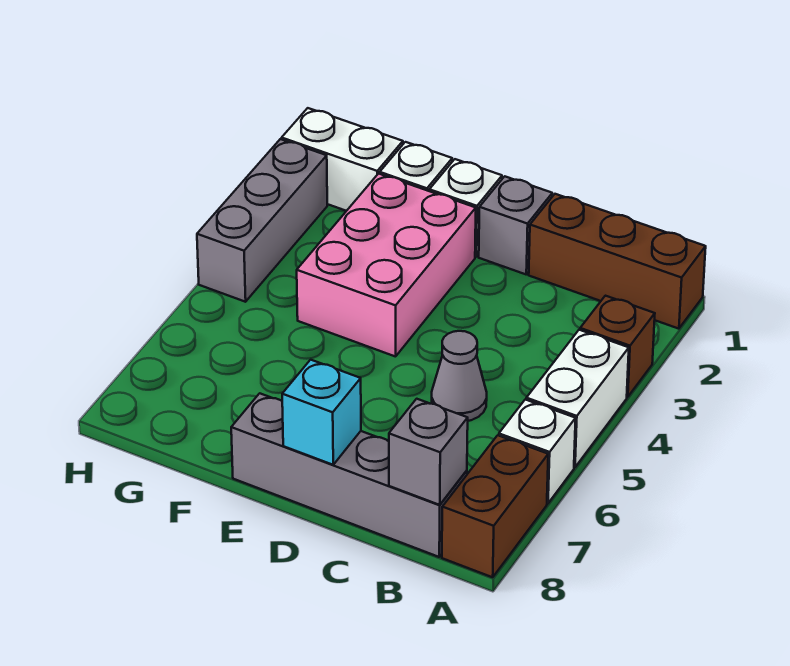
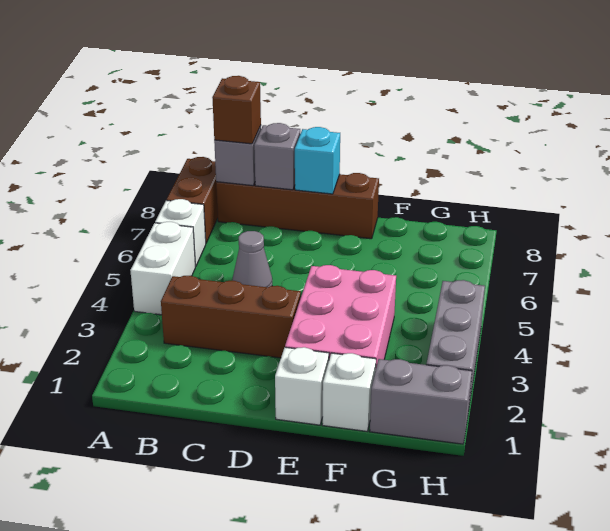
brown 1x3 brick [529,194,706,329] -> brown 1x3 brick moved to [161,276,301,358]
brown 1x1 brick [580,296,655,397] -> brown 1x1 brick moved to [212,76,261,144]
grey 1x4 brick [231,393,467,557] -> brown 1x4 brick [216,173,379,239]
grey 1x1 brick [479,176,552,274] -> grey 1x1 brick moved to [254,123,300,190]
white 1x2 brick [282,108,403,211] -> grey 1x2 brick [370,359,472,444]

